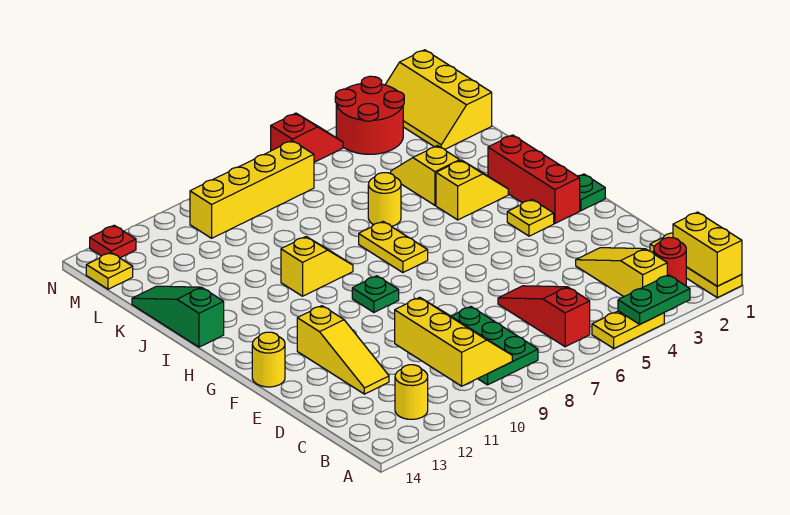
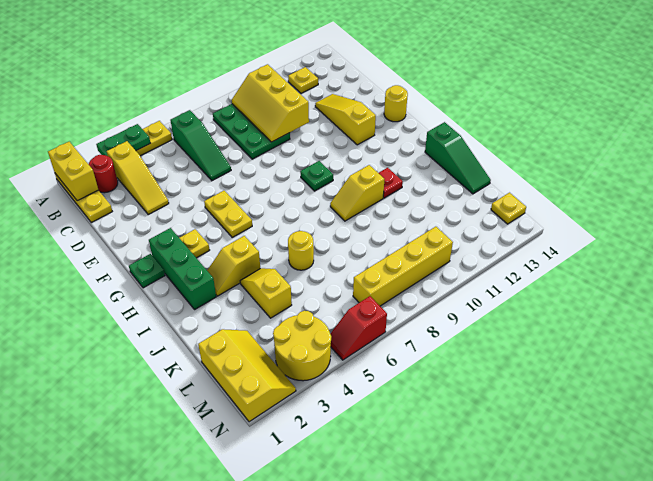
red 1x3 slope [498,286,590,347] -> green 1x3 slope [170,110,231,181]
yellow 1x1 round brick [395,365,428,419] -> yellow 1x1 plate [288,67,318,93]
red 1x3 brick [488,135,580,223] -> green 1x3 brick [149,228,216,310]
yellow 1x2 plate [359,222,428,273] -> yellow 1x2 plate moved to [204,191,252,237]
yellow 1x2 slope [391,146,460,205] -> yellow 1x2 slope turned to [240,268,292,318]
red 2x2 round brick [335,76,404,154] -> yellow 2x2 round brick [273,311,331,381]
red 1x1 plate [90,225,136,258] -> red 1x1 plate moved to [379,168,403,198]

